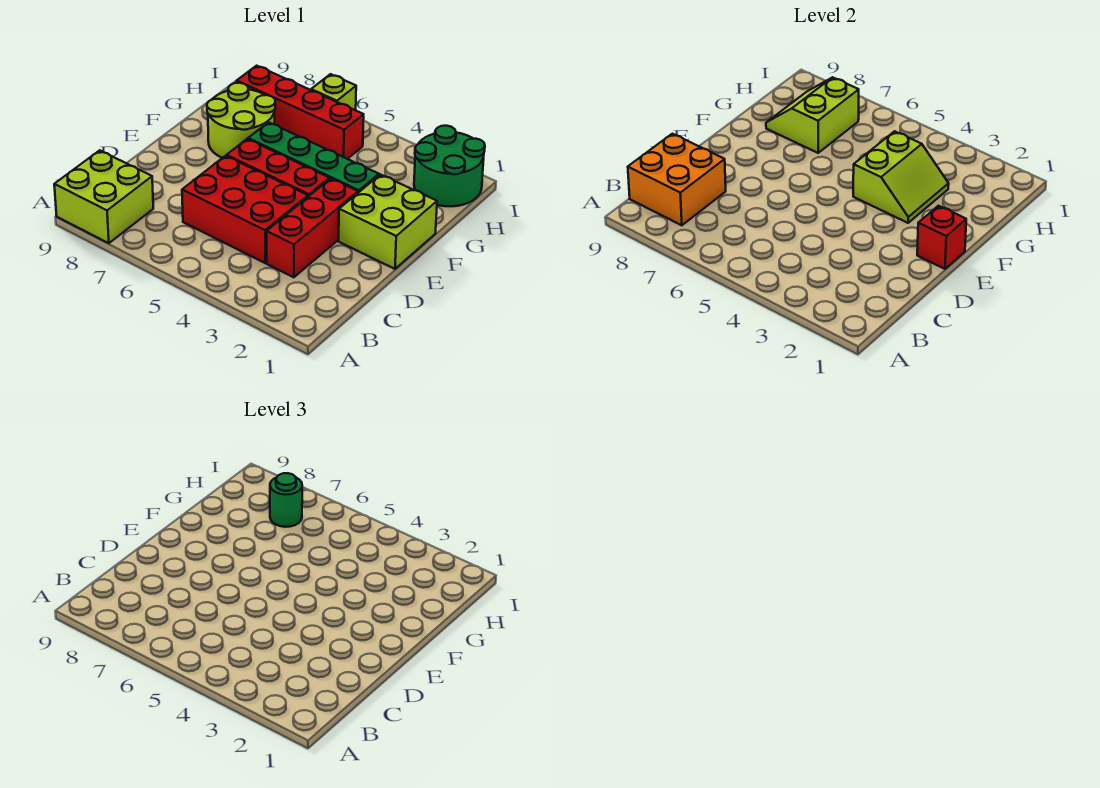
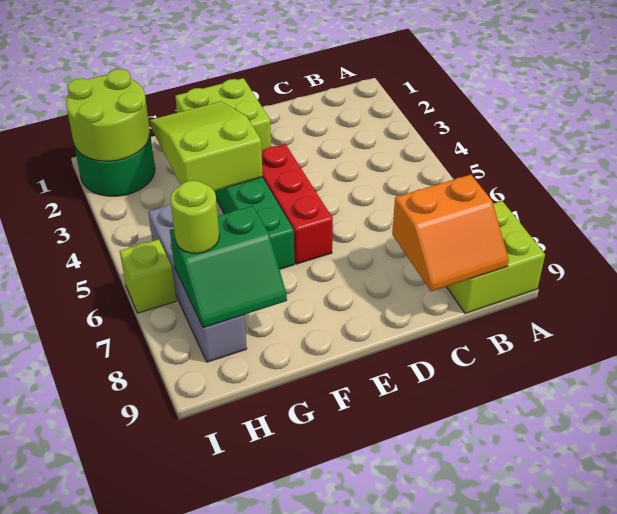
orange 2x2 brick [628,134,726,225] -> orange 2x2 slope [392,175,509,291]
red 1x3 brick [267,179,358,277] -> none
red 2x3 brick [182,156,308,263] -> none
red 1x1 brick [917,206,966,269] -> none
lime 2x2 slope [853,131,949,223] -> lime 2x3 slope [150,101,263,191]
lime 2x2 round brick [207,83,275,158] -> lime 2x2 round brick moved to [66,69,150,161]
lime 2x2 slope [766,77,859,153] -> green 2x2 slope [170,206,287,328]
red 1x4 brick [237,66,364,159] -> grey 1x4 brick [148,204,247,362]
green 1x1 round brick [270,473,302,527] -> lime 1x1 round brick [170,181,219,253]

